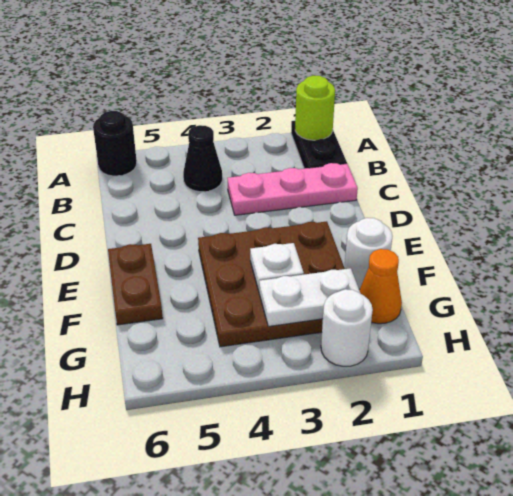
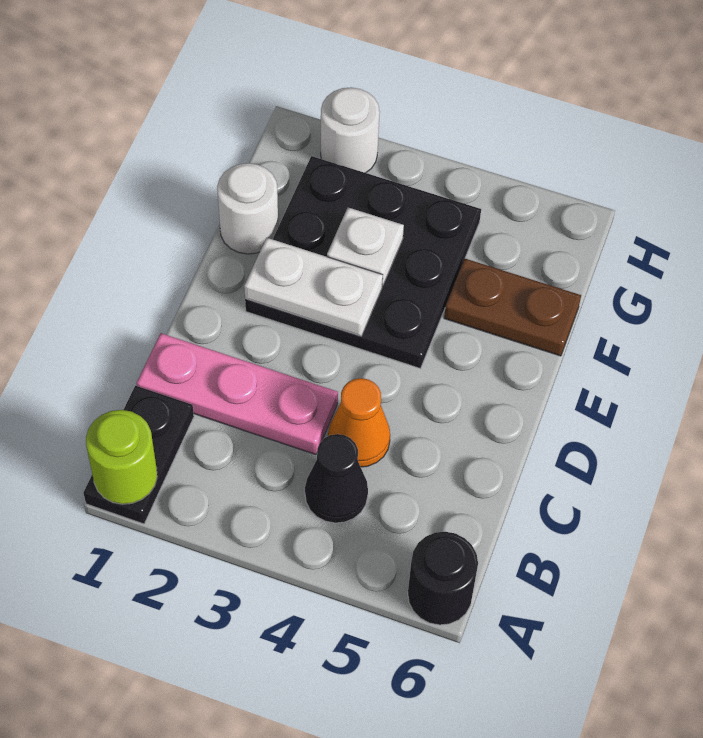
brown 3x3 plate [198,221,345,347] -> black 3x3 plate [245,156,481,368]
brown 1x2 plate [108,244,163,325] -> brown 1x2 plate turned to [444,259,581,356]
orange 1x1 cone [359,249,402,324] -> orange 1x1 cone moved to [328,378,390,467]
white 1x2 plate [259,268,360,327] -> white 1x2 plate moved to [244,238,383,336]

